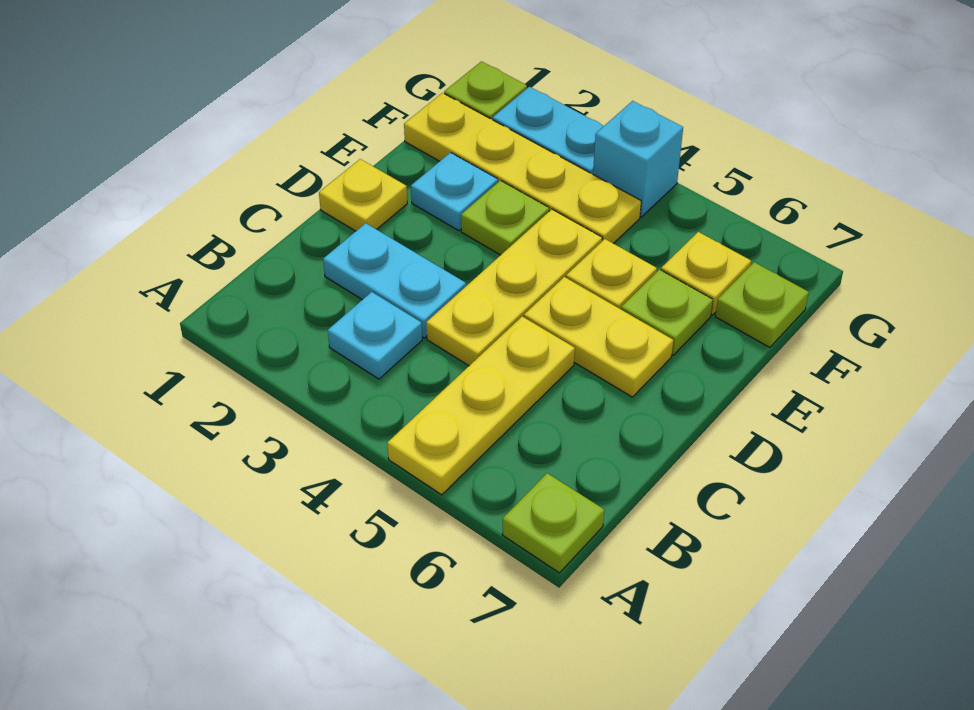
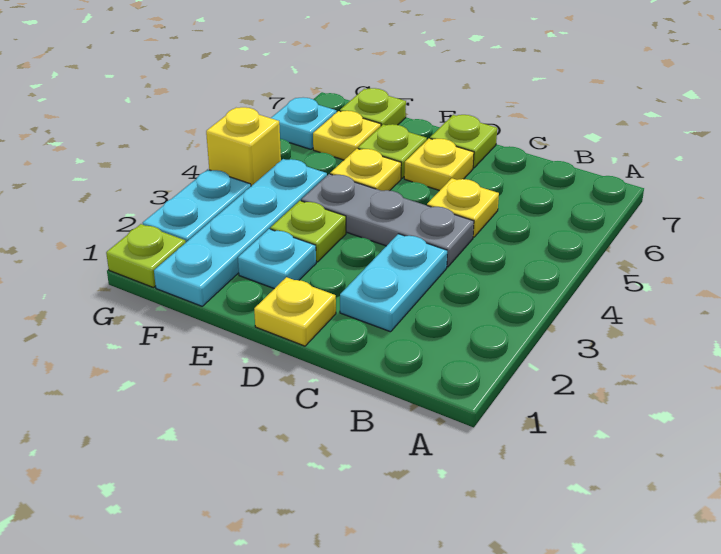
yellow 1x3 plate [387,316,575,495] -> yellow 1x1 plate [427,178,499,237]
lime 1x1 plate [502,473,604,573] -> lime 1x1 plate moved to [430,115,497,168]
cyan 1x1 plate [328,292,422,379] -> cyan 1x1 plate moved to [271,97,337,149]
yellow 1x3 plate [426,209,602,366] -> grey 1x3 plate [301,174,474,267]
yellow 1x2 plate [524,277,673,397] -> yellow 1x1 plate [404,138,474,191]
yellow 1x4 plate [404,93,641,244] -> cyan 1x4 plate [154,159,327,306]
cyan 1x1 brick [593,101,683,217] -> yellow 1x1 brick [206,107,281,186]

